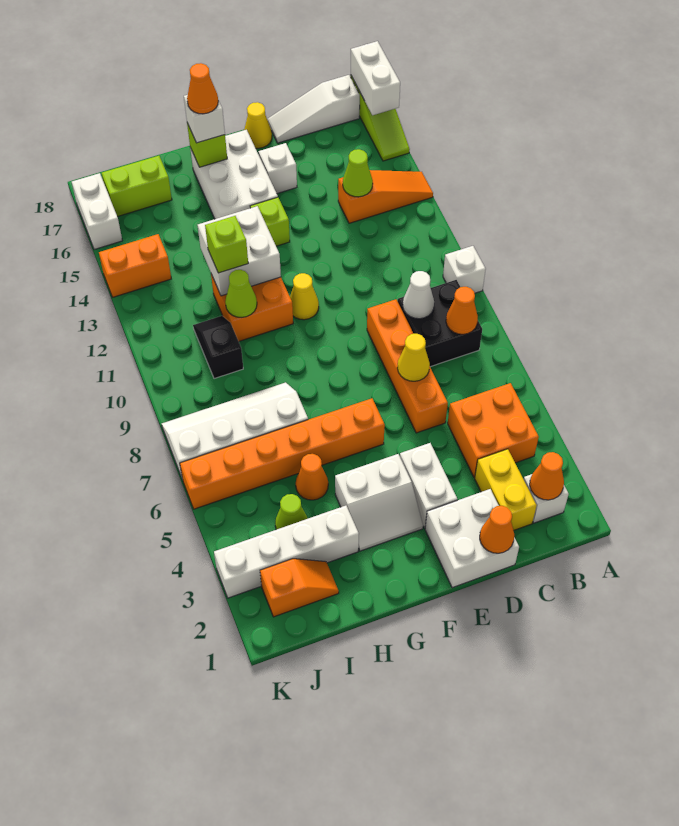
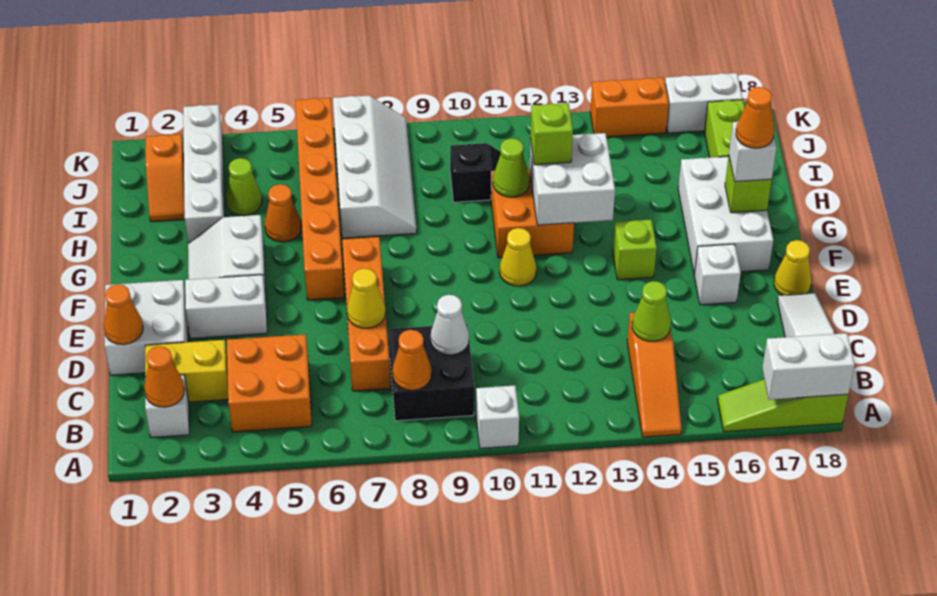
orange 1x4 brick [367,299,448,433] -> orange 1x4 brick turned to [342,237,391,391]
white 2x3 brick [190,130,278,219] -> white 2x3 brick turned to [678,156,773,275]
orange 1x2 brick [99,234,171,297] -> orange 1x2 brick turned to [590,78,669,137]

